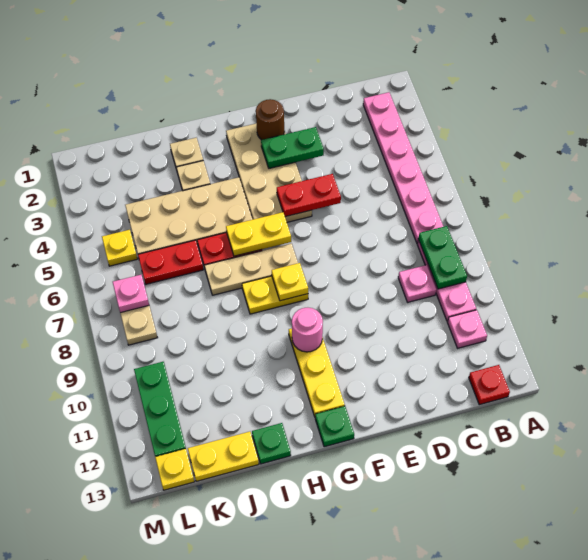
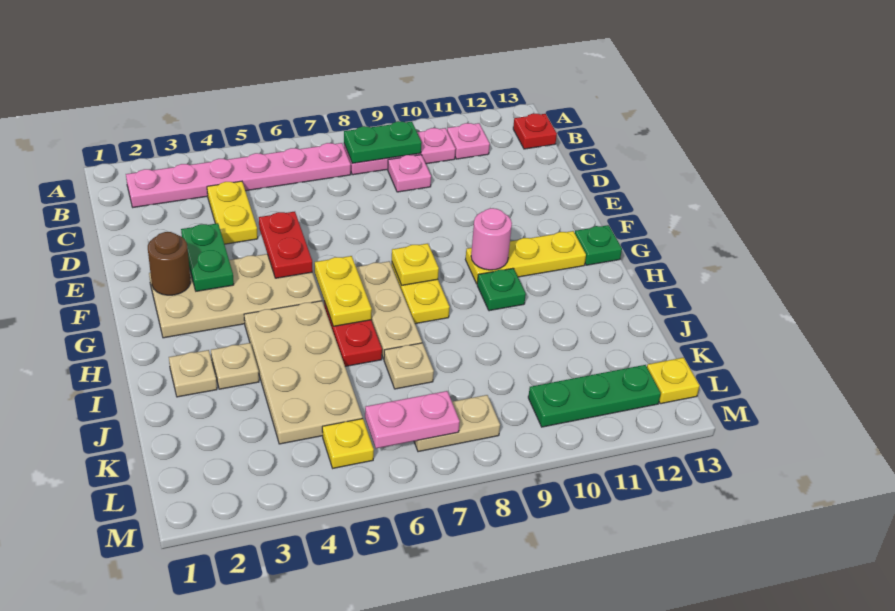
green 1x1 plate [252,423,291,464] -> green 1x1 plate moved to [477,268,526,311]
red 1x2 plate [138,240,203,284] -> none
none -> tan 1x1 plate [384,343,434,389]
yellow 1x2 plate [188,432,259,481] -> yellow 1x2 plate moved to [207,181,258,244]
pink 1x1 plate [113,275,149,313] -> pink 1x2 plate [365,391,460,448]

